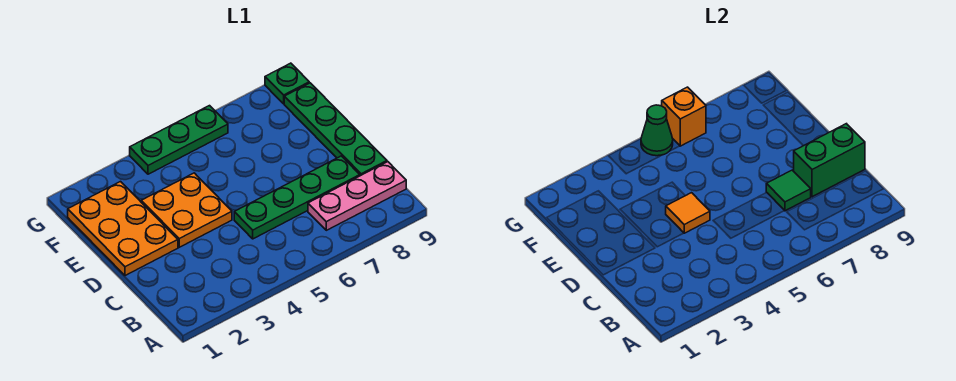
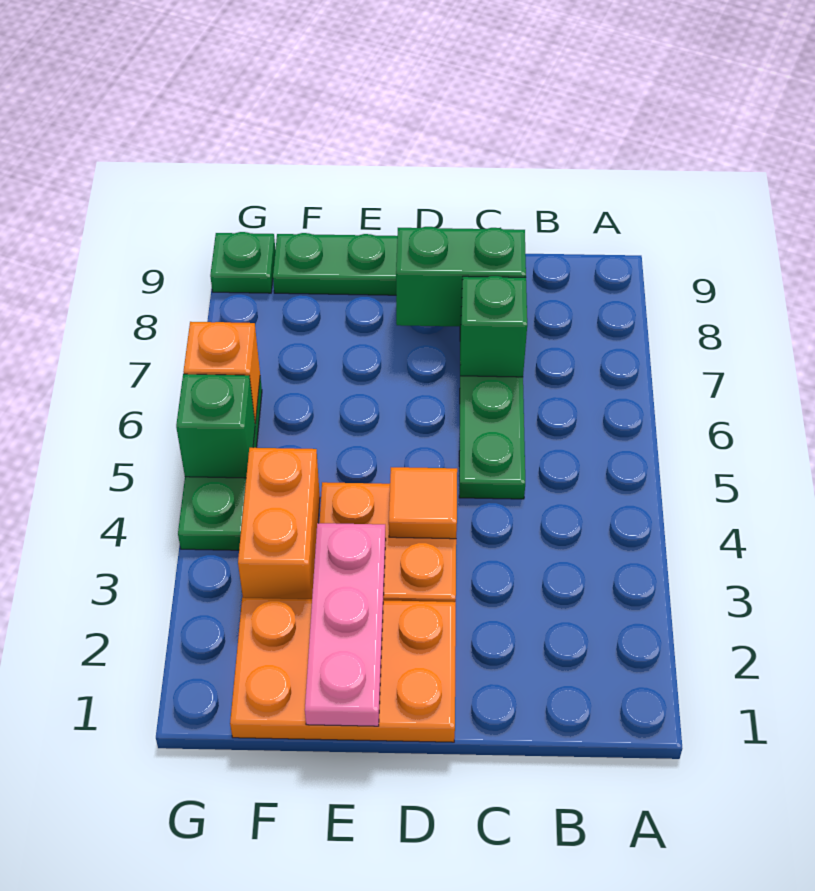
pink 1x3 plate [308,162,406,230] -> pink 1x3 plate moved to [305,523,386,726]
green 1x1 tile [766,170,811,211] -> green 1x1 brick [460,276,527,377]
green 1x2 brick [794,124,865,197] -> green 1x2 brick turned to [396,227,526,327]
none -> orange 1x2 brick [238,448,320,599]
green 1x1 cone [641,105,673,156] -> green 1x1 brick [176,374,255,478]

